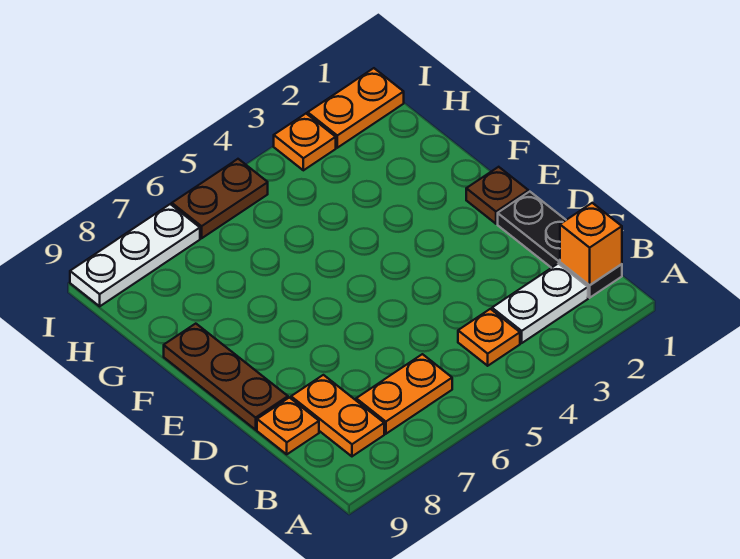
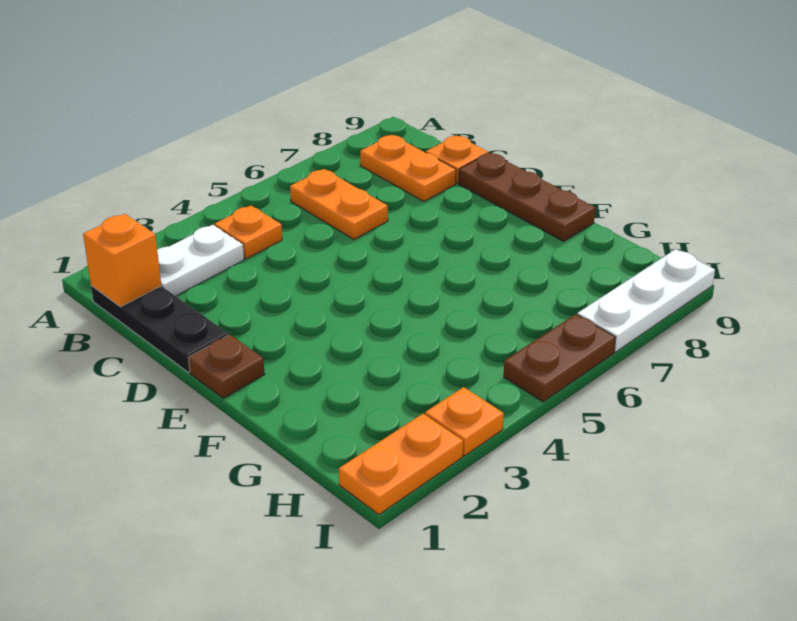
orange 1x2 plate [356,354,452,434] -> orange 1x2 plate turned to [290,169,388,239]

